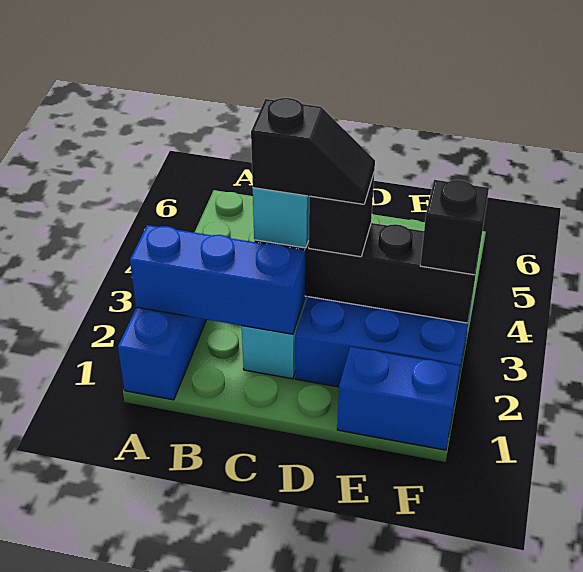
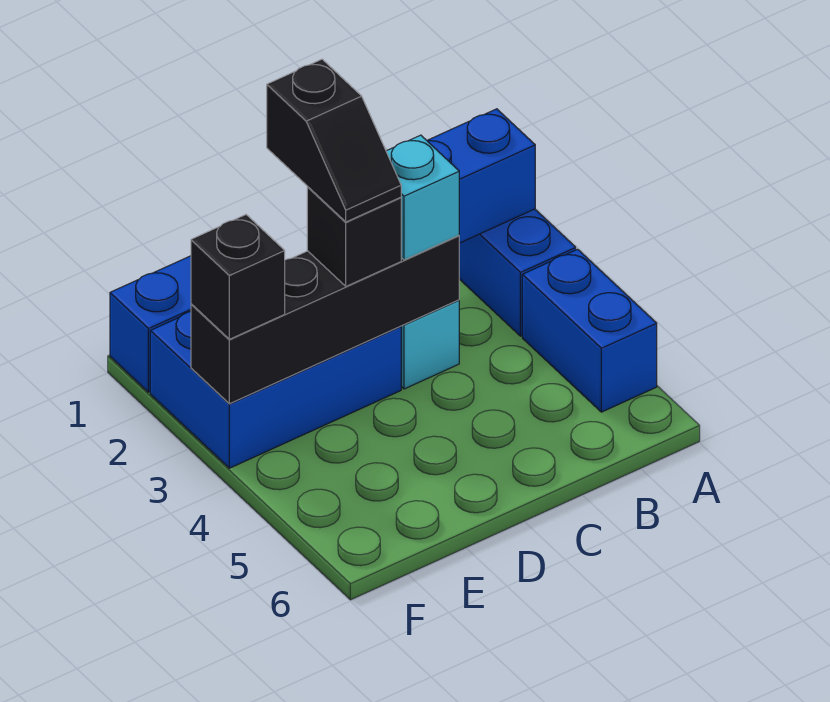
none -> blue 1x2 brick [522,249,657,412]
black 1x2 slope [251,98,375,204] -> black 1x2 slope turned to [267,59,401,222]

